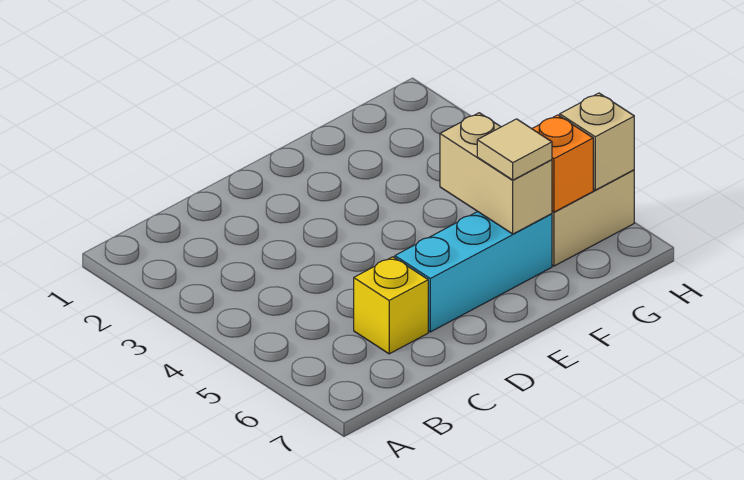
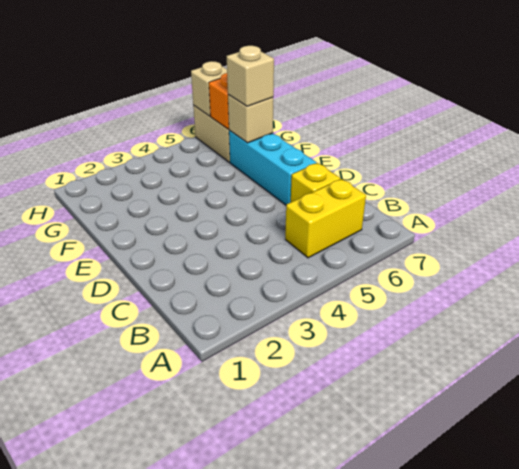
none -> yellow 1x2 brick [285,179,366,258]
tan 1x2 brick [440,113,552,234] -> tan 1x1 brick [228,95,273,143]
tan 1x1 tile [477,119,552,180] -> tan 1x1 brick [227,46,274,107]

